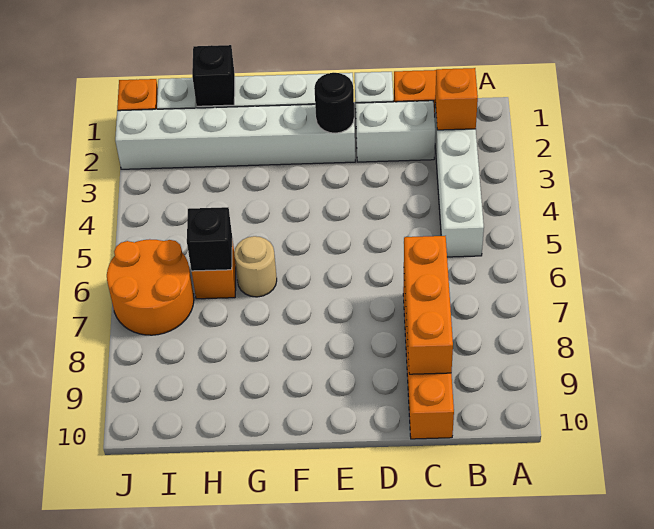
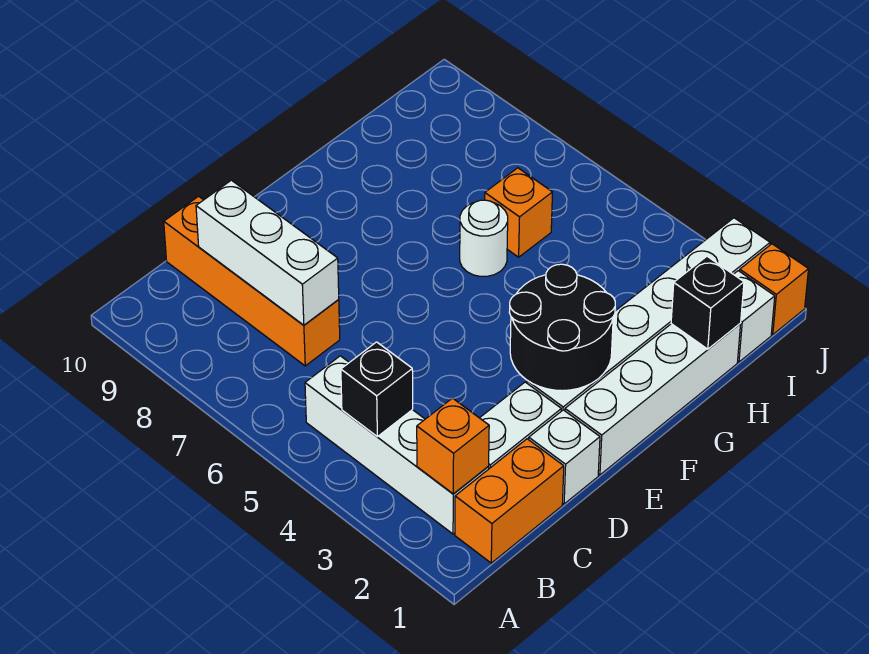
orange 1x3 brick [404,236,453,374] -> white 1x3 brick [196,180,339,325]
black 1x1 round brick [314,73,354,133] -> black 2x2 round brick [509,264,615,391]
tan 1x1 round brick [234,236,277,297] -> white 1x1 round brick [460,200,508,276]
black 1x1 brick [187,207,232,271] -> black 1x1 brick moved to [341,342,413,437]
orange 2x2 round brick [107,239,194,335] -> none

